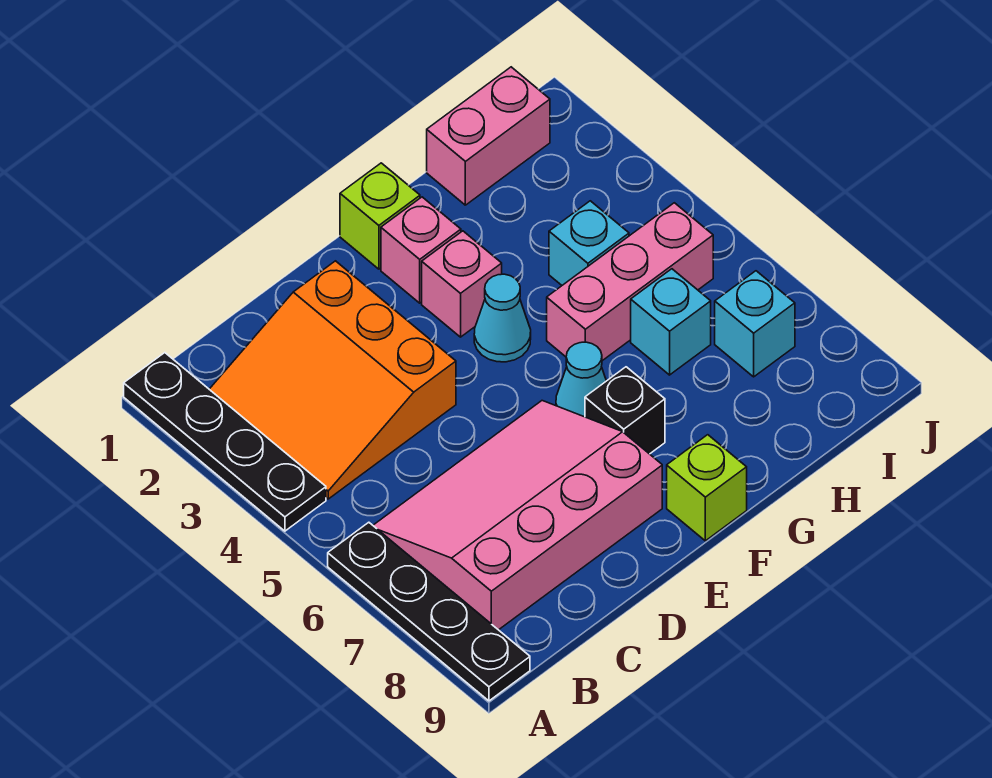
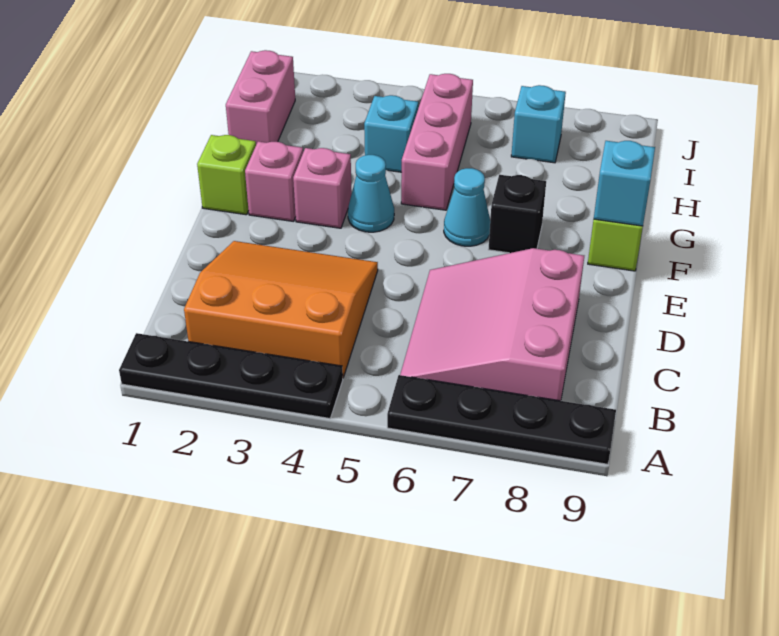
orange 3x3 slope [209,261,456,499] -> orange 3x3 slope turned to [184,241,378,377]
pink 3x4 slope [373,401,662,630] -> pink 3x3 slope [400,248,584,401]
cyan 1x1 brick [631,269,711,375] -> cyan 1x1 brick moved to [594,141,655,226]

